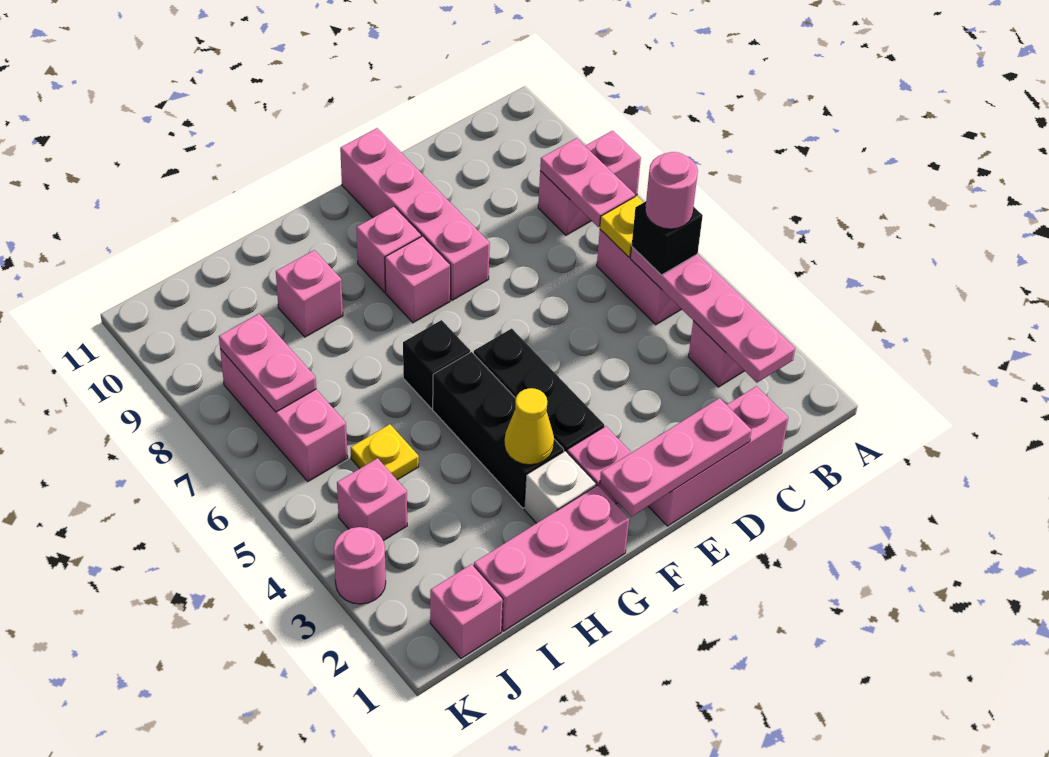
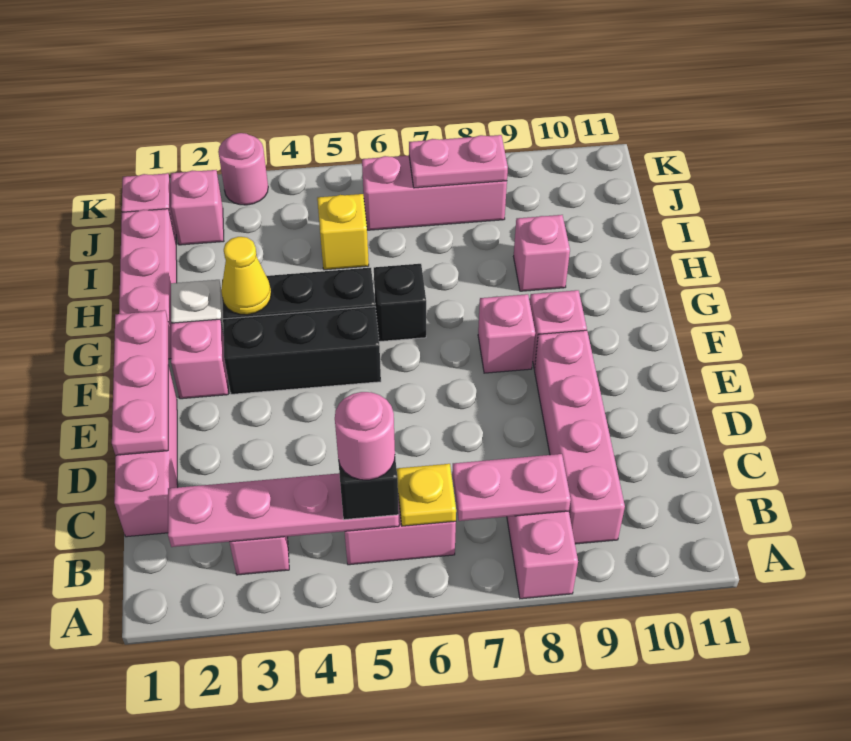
pink 1x4 brick [340,128,490,300] -> pink 1x4 brick turned to [535,330,625,544]
yellow 1x1 plate [351,424,419,480] -> yellow 1x1 brick [317,194,369,270]
pink 1x1 brick [337,458,407,541] -> pink 1x1 brick moved to [171,170,224,245]

